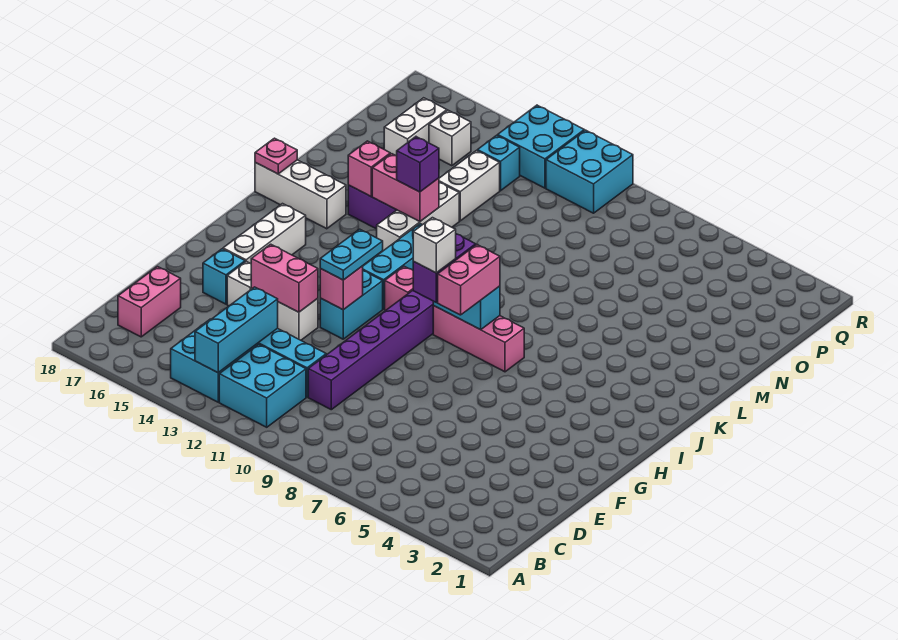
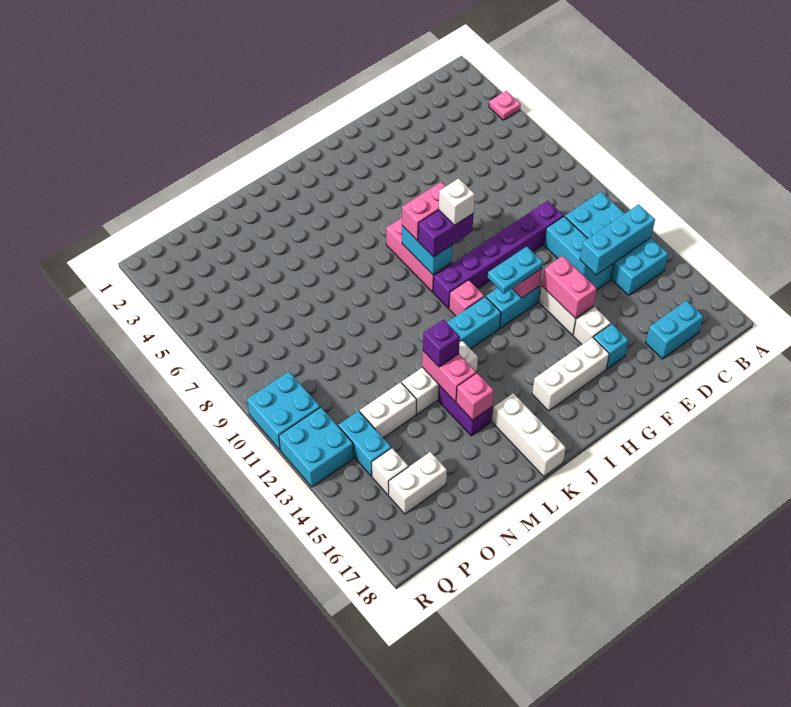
pink 1x2 brick [118,267,181,337] -> cyan 1x2 brick [646,300,703,359]
pink 1x1 plate [255,138,297,174] -> pink 1x1 plate moved to [489,91,521,120]
cyan 1x1 brick [477,135,520,191] -> cyan 1x2 brick [338,411,391,476]

